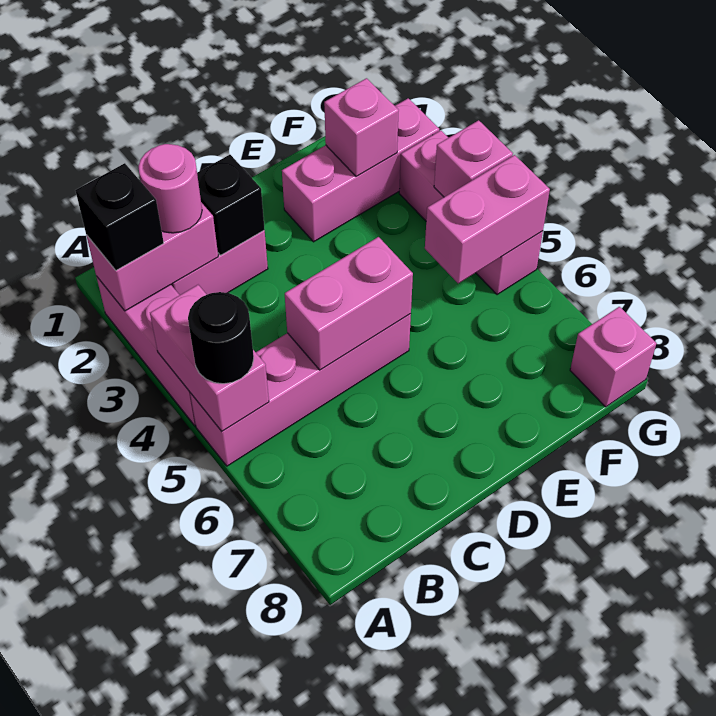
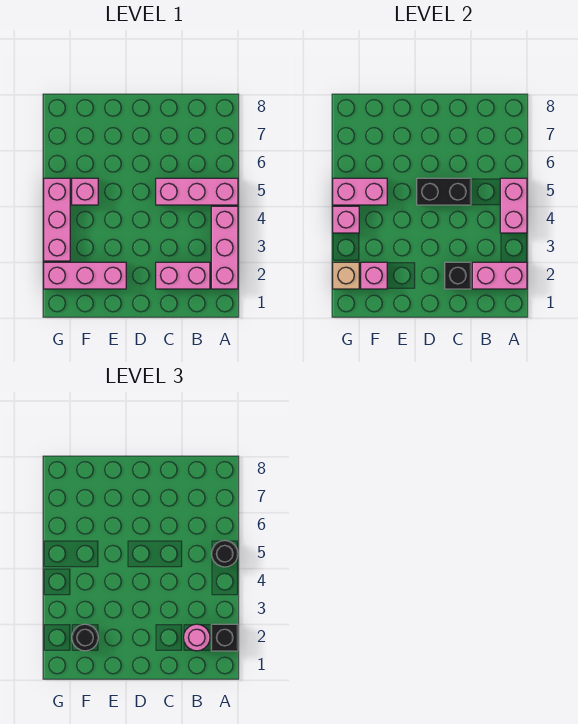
pink 1x4 brick [190,314,411,466] -> pink 1x3 brick [156,178,238,205]
pink 1x2 brick [285,237,413,370] -> black 1x2 brick [417,178,471,205]
none -> black 1x1 round brick [72,624,98,651]
none -> tan 1x1 brick [333,262,359,289]
pink 1x1 brick [570,307,656,407] -> pink 1x1 brick moved to [72,178,98,205]

